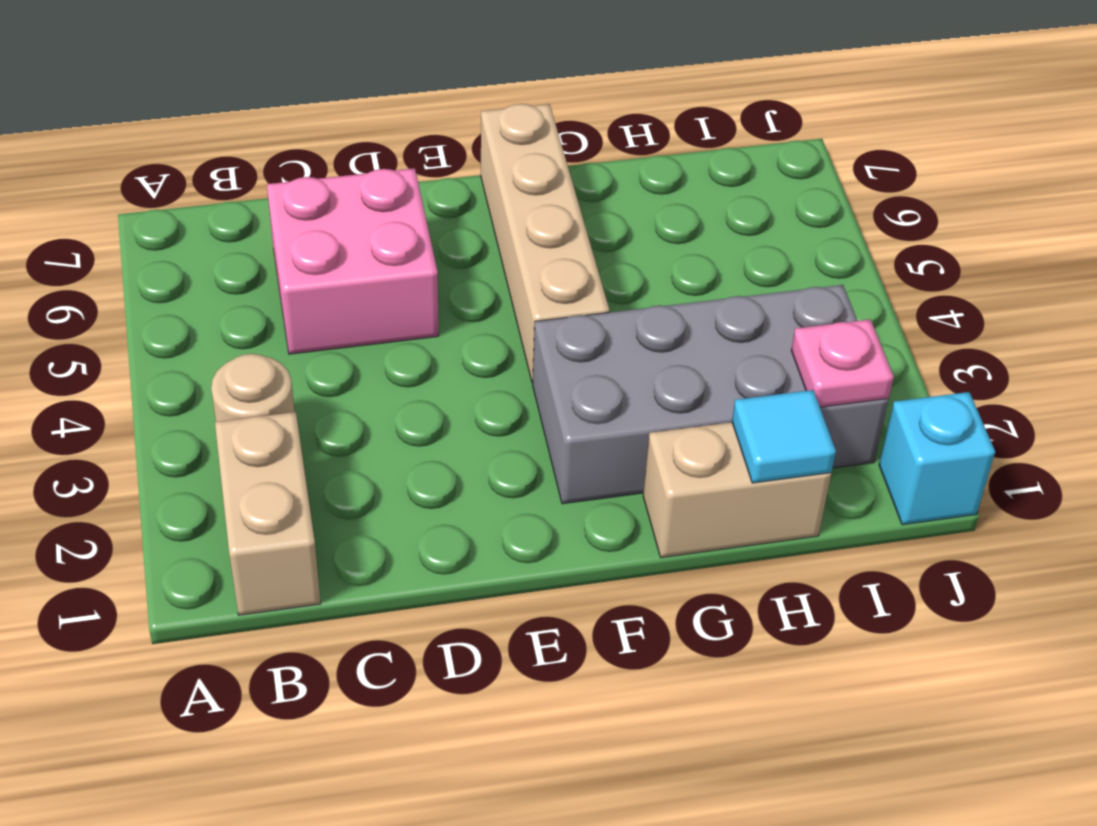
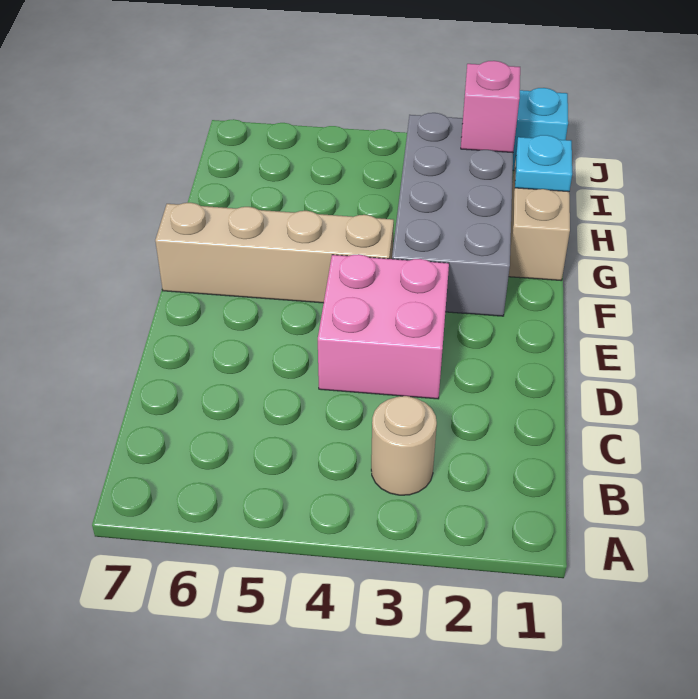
tan 1x2 brick [215,412,321,615] -> none
pink 2x2 brick [267,168,439,354] -> pink 2x2 brick moved to [318,254,449,399]
cyan 1x1 tile [732,390,836,483] -> cyan 1x1 plate [515,135,572,192]
pink 1x1 plate [791,319,894,407] -> pink 1x1 brick [461,61,520,153]

